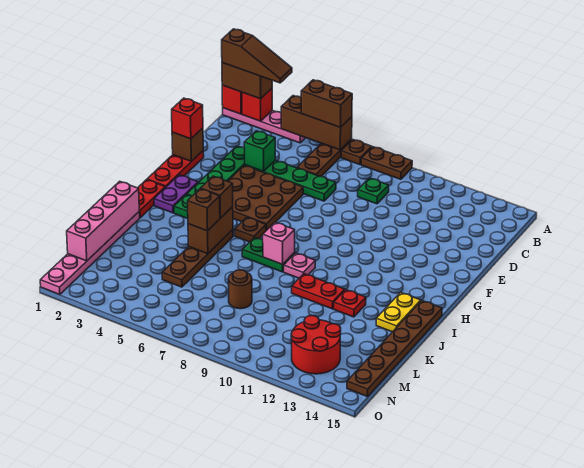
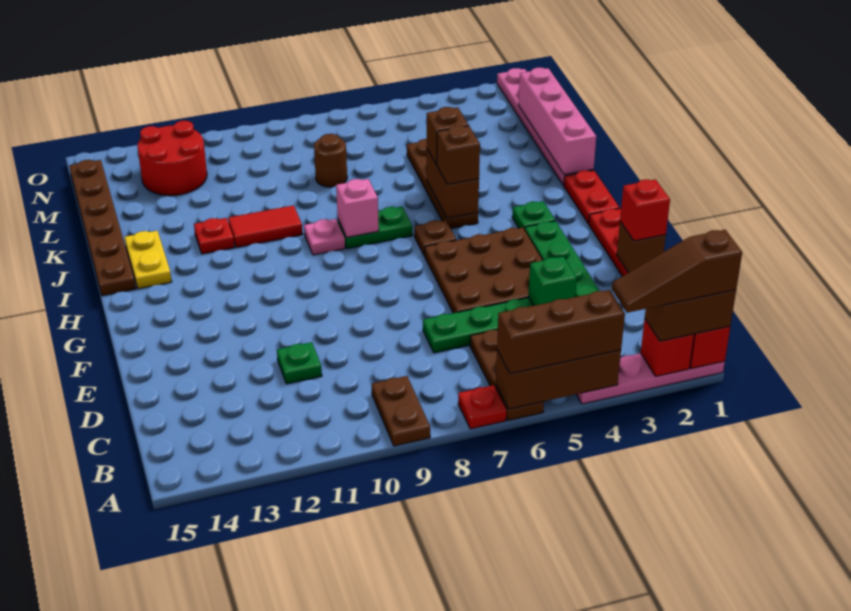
brown 1x2 brick [301,80,352,127] -> brown 1x3 brick [497,290,625,374]
brown 1x1 plate [341,140,372,165] -> red 1x1 plate [458,385,506,429]
brown 1x2 plate [361,147,412,179] -> brown 1x2 plate turned to [372,376,430,446]
green 1x1 plate [358,178,389,204] -> green 1x1 plate moved to [277,342,322,384]
purple 1x2 plate [154,175,198,213] -> none
red 1x2 plate [292,274,345,309] -> red 1x2 tile [228,205,303,247]

